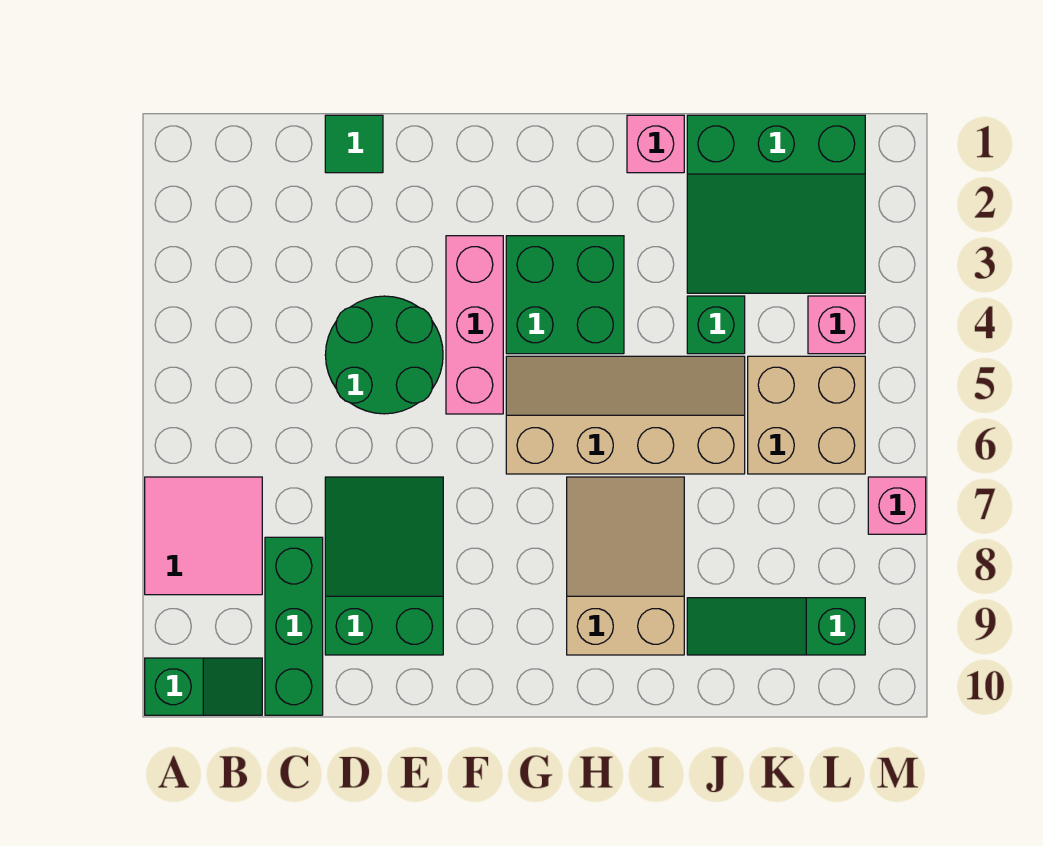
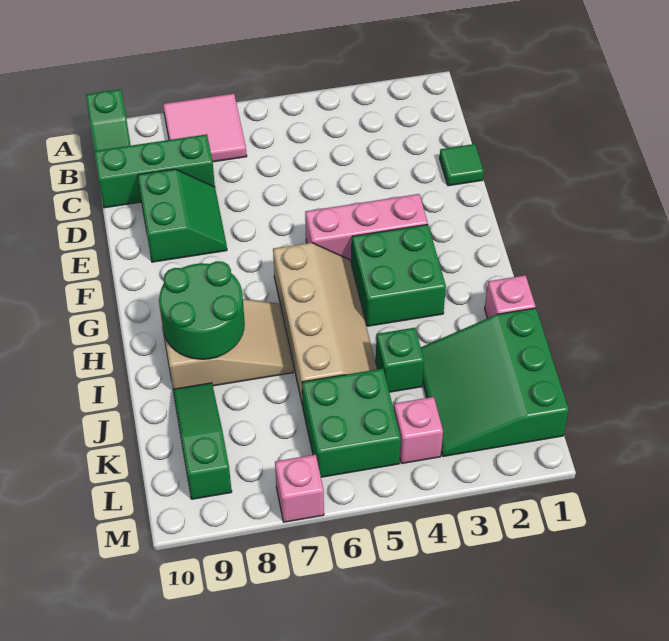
green 2x2 round brick [325,296,443,414] -> green 2x2 round brick moved to [159,261,245,359]
green 2x3 slope [325,477,443,655] -> green 2x2 slope [138,169,227,262]
tan 2x2 brick [748,356,865,474] -> green 2x2 brick [302,369,401,477]

